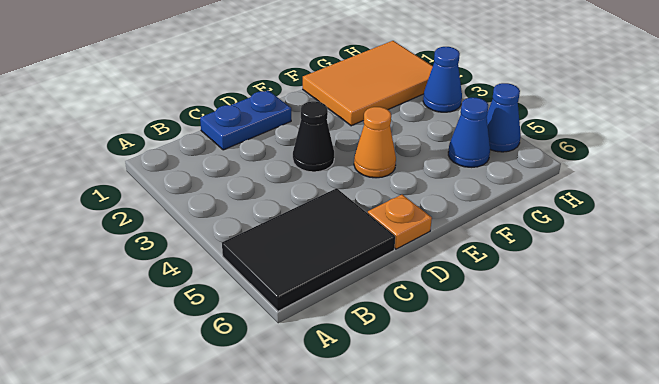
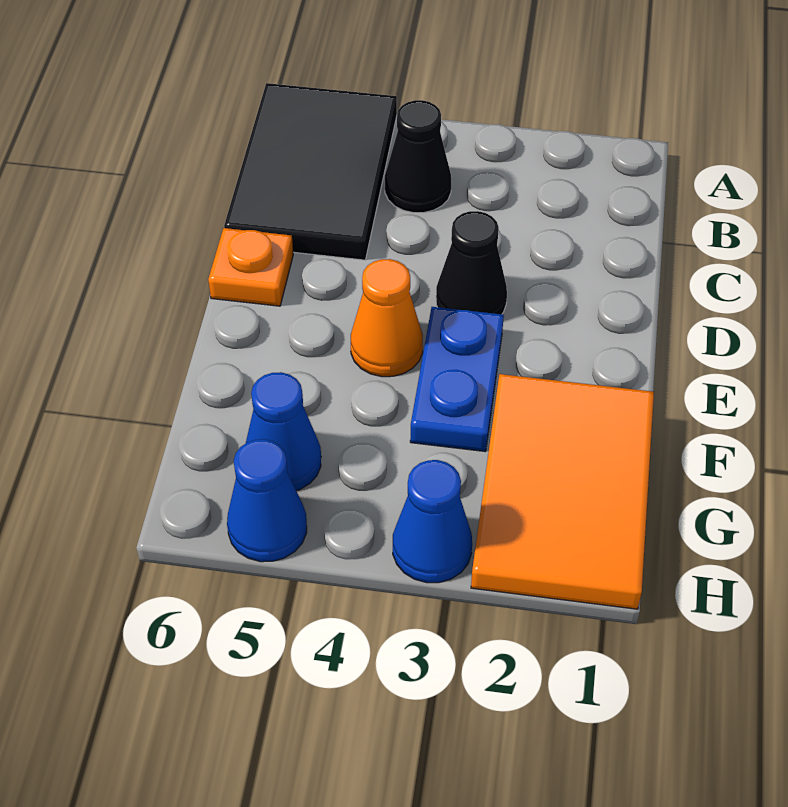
none -> black 1x1 cone [385,100,451,213]
blue 1x2 plate [200,90,291,150] -> blue 1x2 plate moved to [410,307,504,452]

